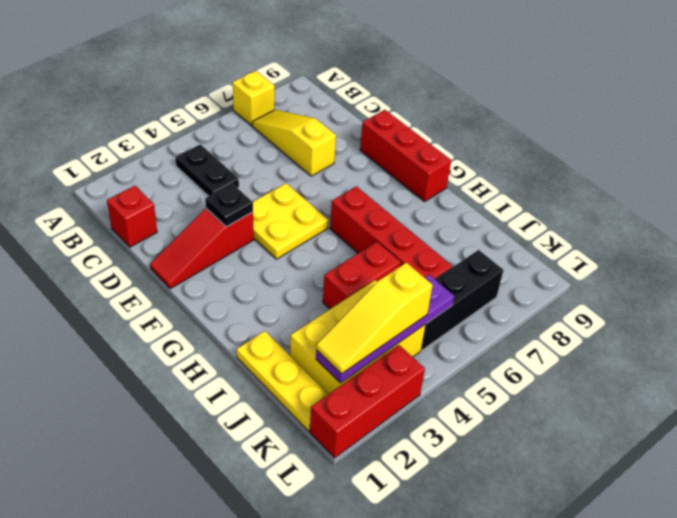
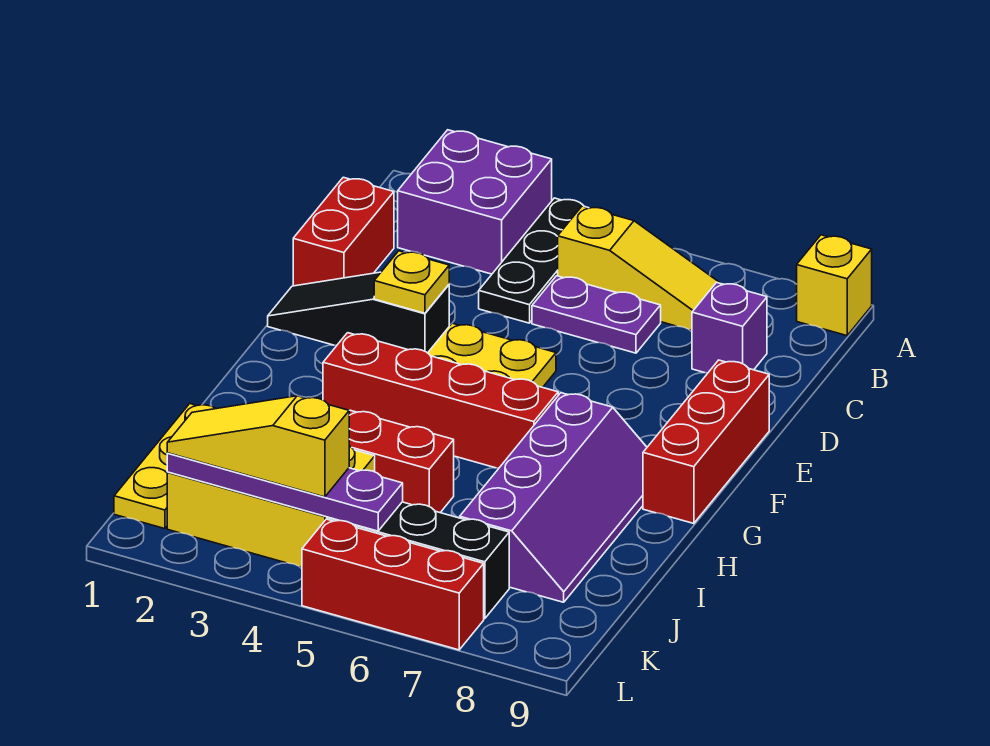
none -> purple 2x2 brick [398,130,552,274]
yellow 1x1 brick [233,71,275,126] -> yellow 1x1 brick moved to [797,235,872,336]
black 1x2 plate [175,144,239,196] -> black 1x3 plate [479,198,588,323]
yellow 1x3 slope [252,110,336,176] -> yellow 1x3 slope turned to [558,206,721,330]
red 1x1 brick [107,186,157,247] -> red 1x2 brick [293,177,394,286]
none -> purple 1x2 plate [532,276,661,353]
none -> purple 1x1 brick [692,283,767,373]
red 1x3 slope [150,208,254,289] -> black 1x3 slope [268,272,449,353]
black 1x1 plate [205,184,253,227] -> yellow 1x1 plate [374,251,449,313]
red 1x4 brick [330,186,452,279] -> red 1x4 brick turned to [323,333,558,468]
none -> purple 2x4 slope [460,393,647,602]
red 1x3 brick [310,345,425,458] -> red 1x3 brick moved to [302,519,484,650]

